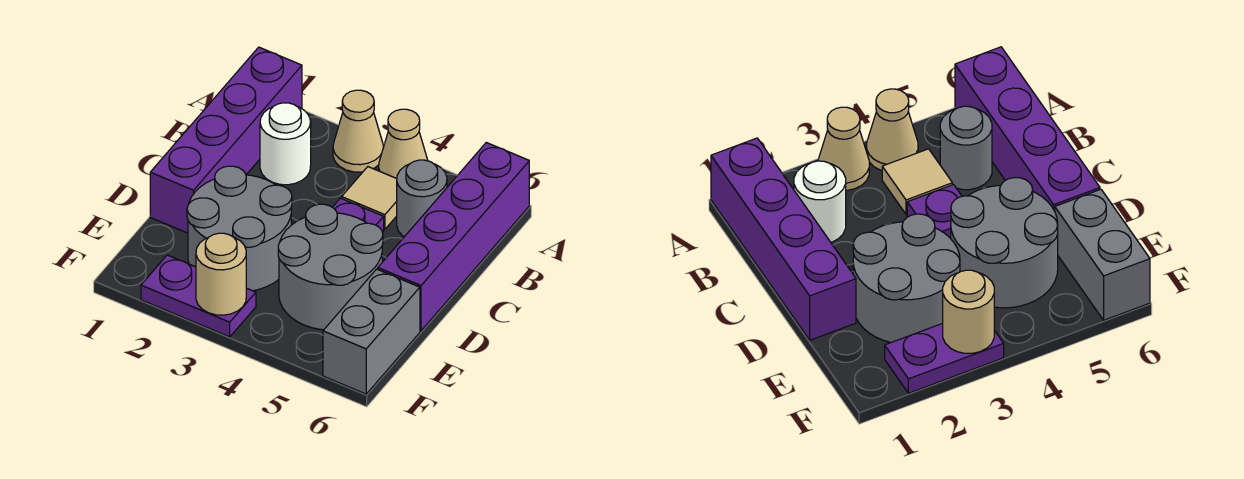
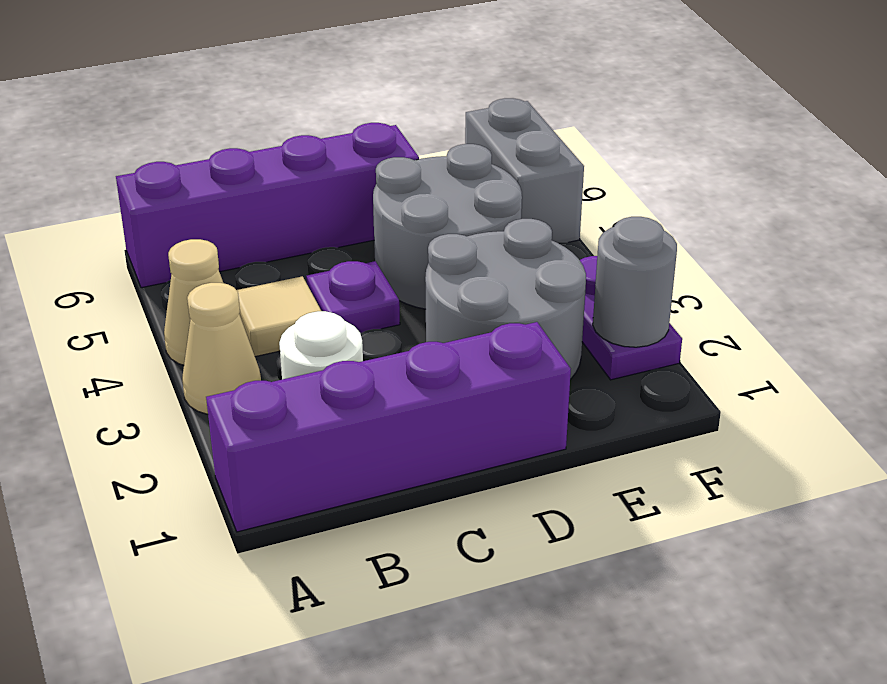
grey 1x1 round brick [397,160,447,237] -> grey 1x1 round brick moved to [593,217,677,347]
grey 1x2 brick [323,269,420,394] -> grey 1x2 brick turned to [465,98,584,243]
tan 1x1 round brick [196,233,246,315] -> none

